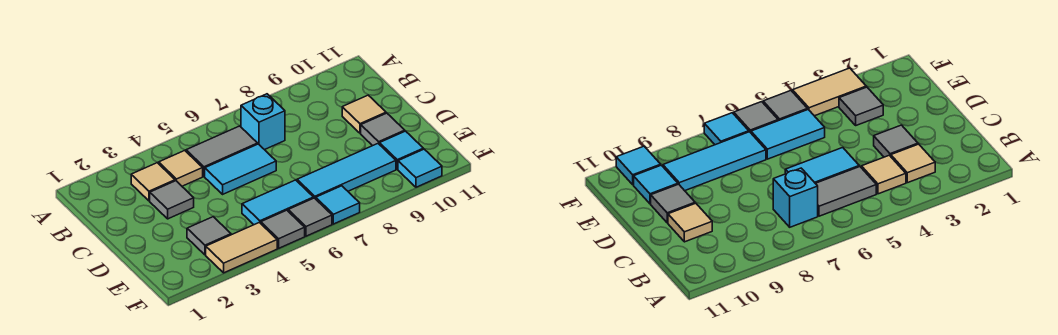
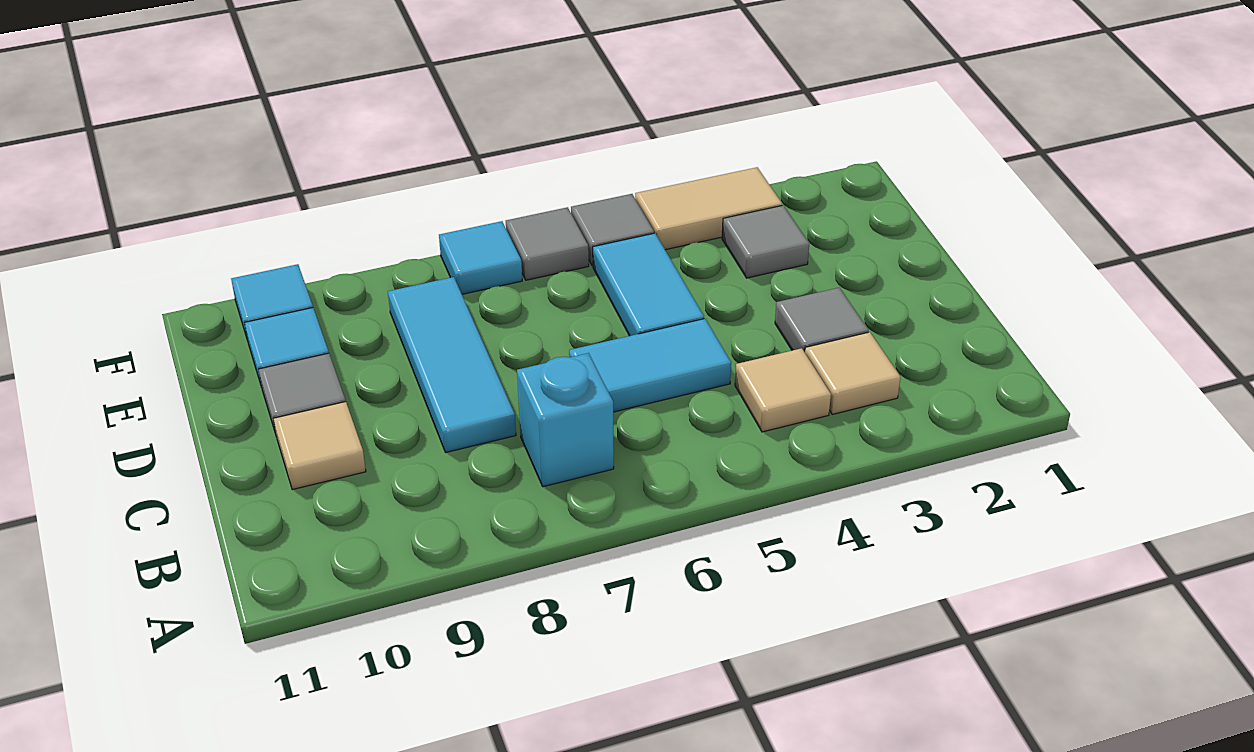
grey 1x2 tile [186,126,258,176] -> none
cyan 1x2 tile [242,180,313,225] -> cyan 1x2 tile turned to [593,233,704,336]
cyan 1x3 tile [297,144,396,199] -> cyan 1x3 tile turned to [388,277,516,453]

